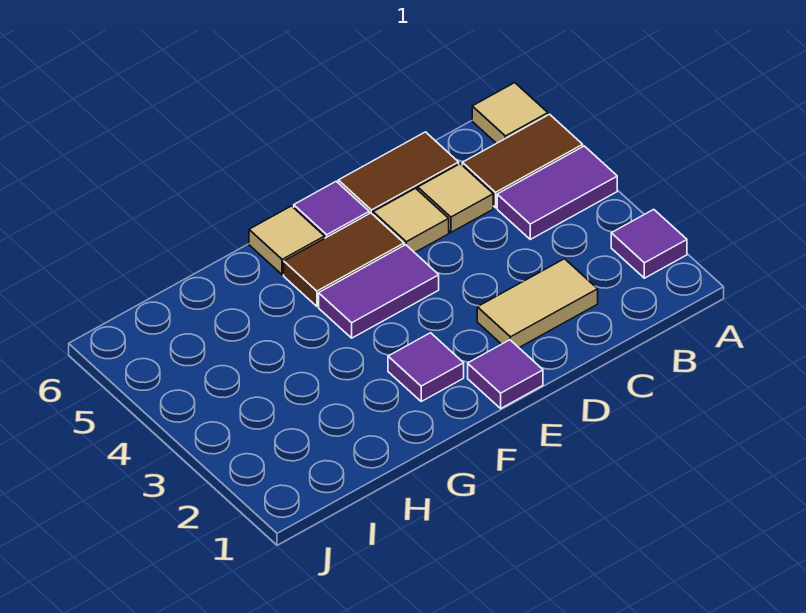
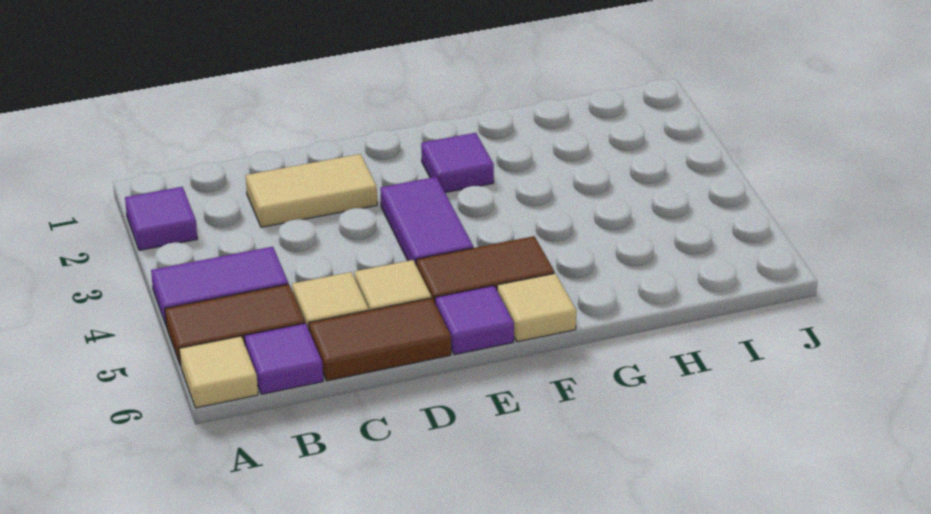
purple 1x1 tile [468,340,543,408] -> purple 1x1 tile moved to [245,323,323,394]
purple 1x2 tile [319,245,439,338] -> purple 1x2 tile turned to [380,177,473,264]

